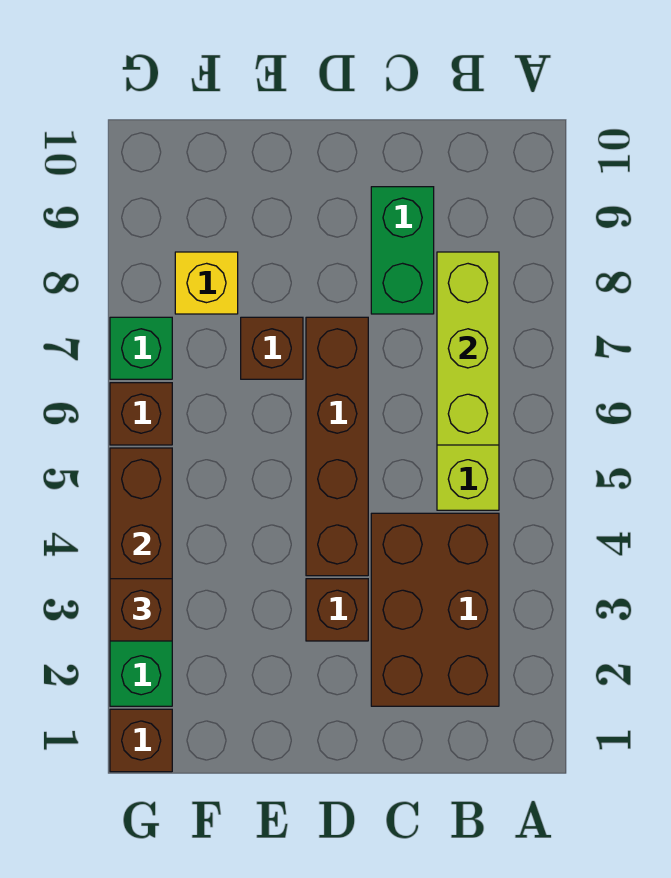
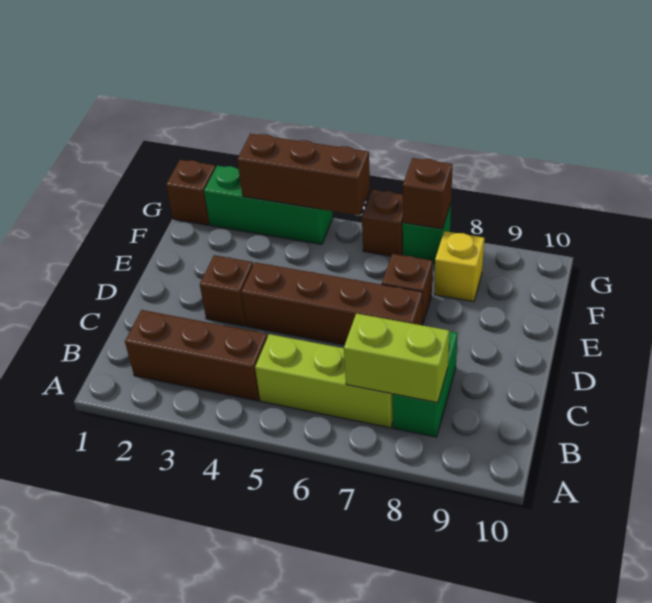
brown 2x3 brick [371,513,499,706] -> brown 1x3 brick [125,310,267,401]
lime 1x3 brick [437,252,499,445] -> lime 1x2 brick [344,313,449,403]
green 1x2 brick [371,187,434,314] -> green 1x2 brick turned to [393,331,458,437]
brown 1x1 brick [110,579,172,641] -> brown 1x1 brick moved to [403,158,453,229]

